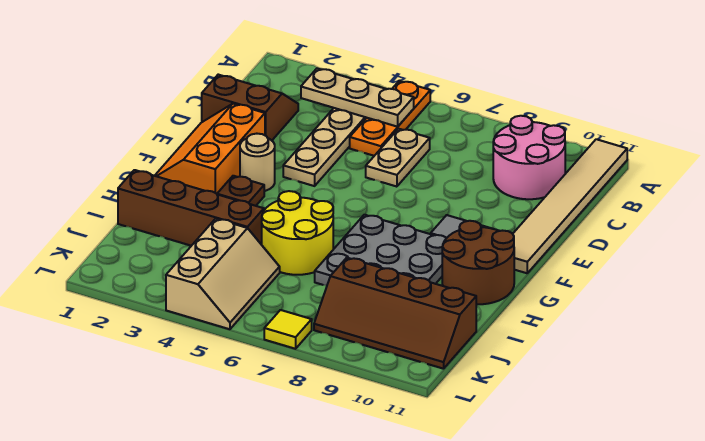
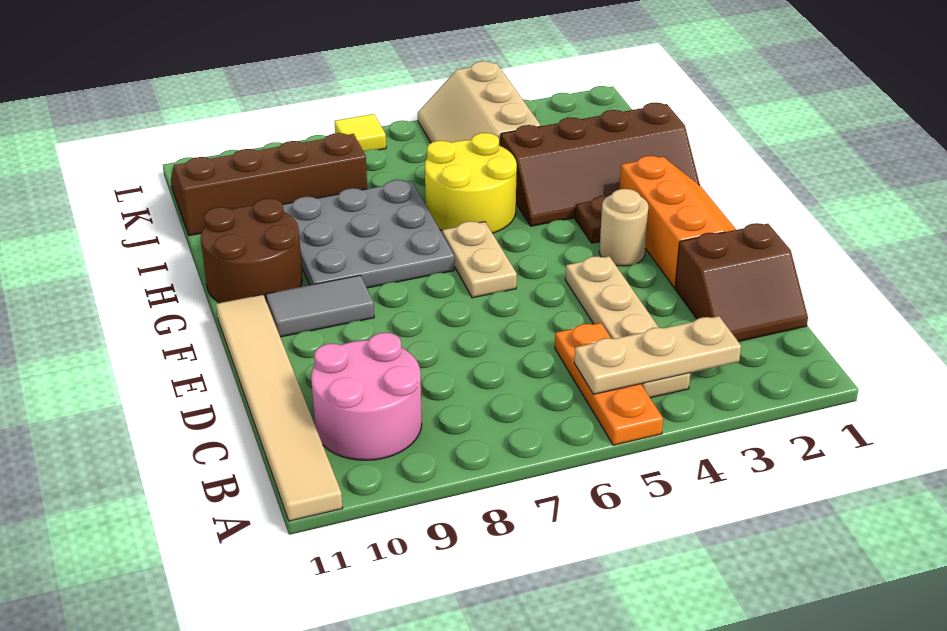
tan 1x2 plate [366,129,430,187] -> tan 1x2 plate moved to [442,221,517,298]

